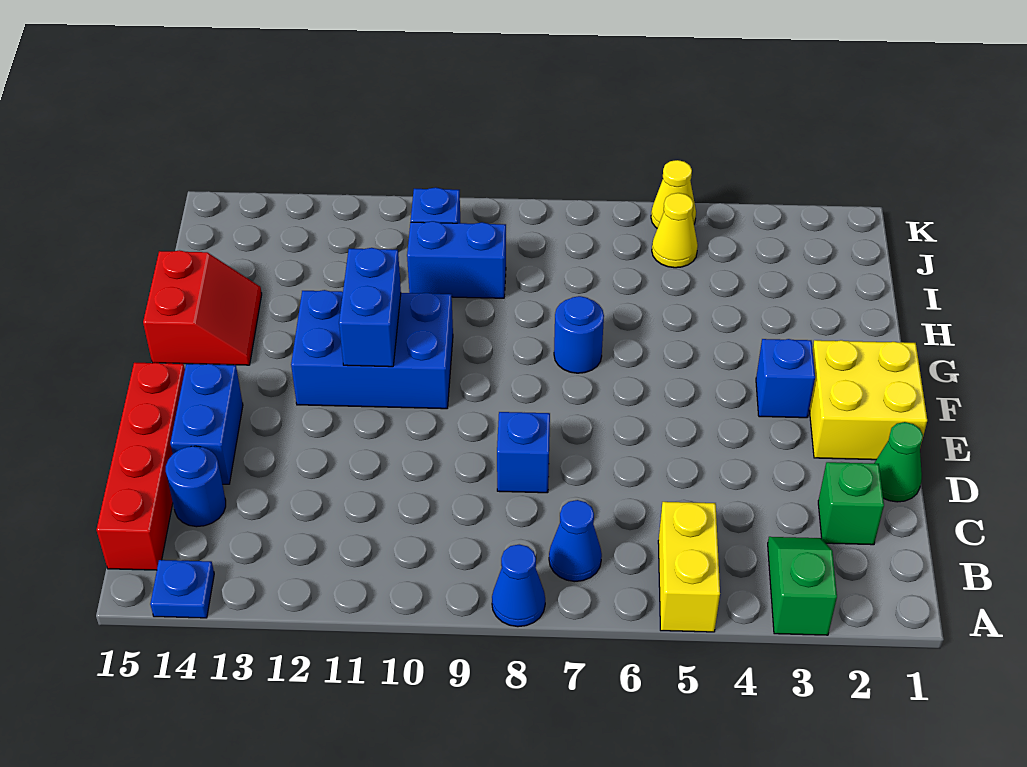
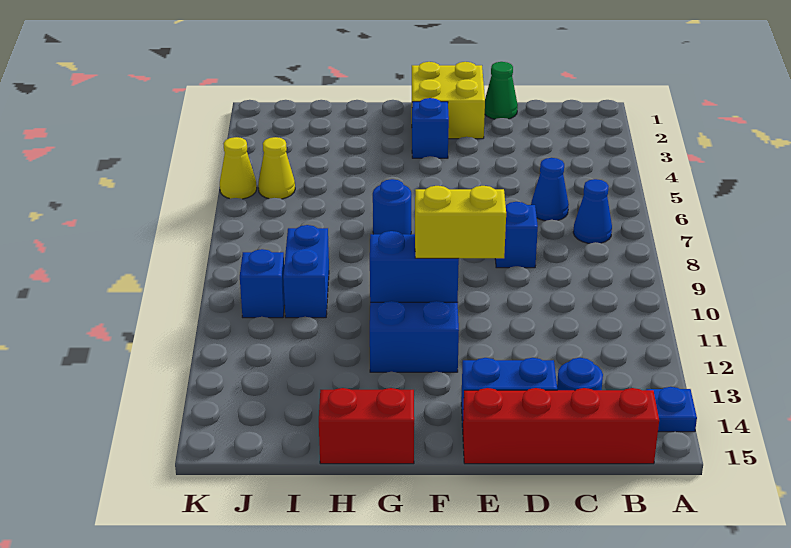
green 1x2 slope [768,537,837,635] -> none
yellow 1x2 brick [658,502,720,632] -> yellow 1x2 brick moved to [415,186,506,258]
blue 1x1 cone [492,544,545,627] -> blue 1x1 cone moved to [531,158,569,221]
green 1x1 brick [818,462,884,545] -> none

